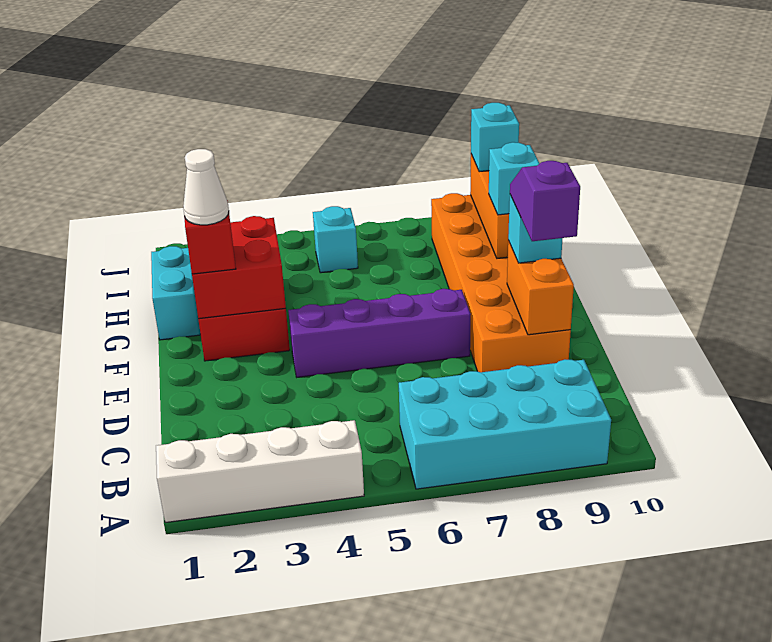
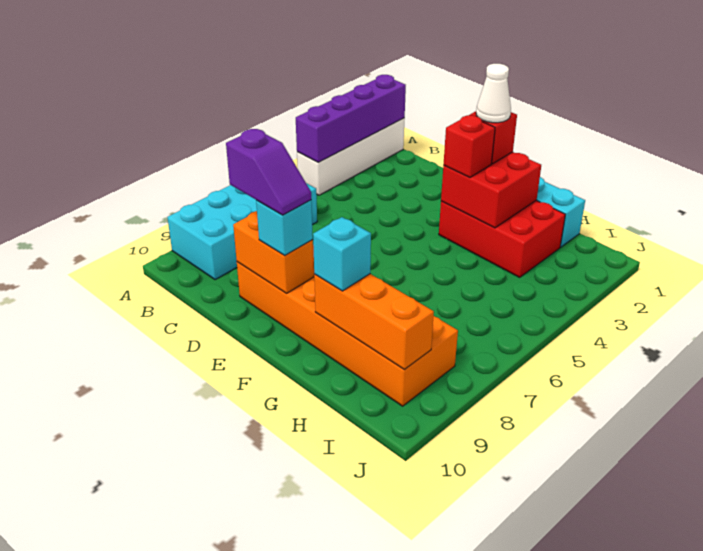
purple 1x4 brick [288,289,471,377] -> purple 1x4 brick moved to [296,75,406,162]
none -> red 1x1 brick [443,115,495,178]
cyan 1x1 brick [313,206,358,273] -> none
cyan 1x1 brick [471,103,519,172] -> none

